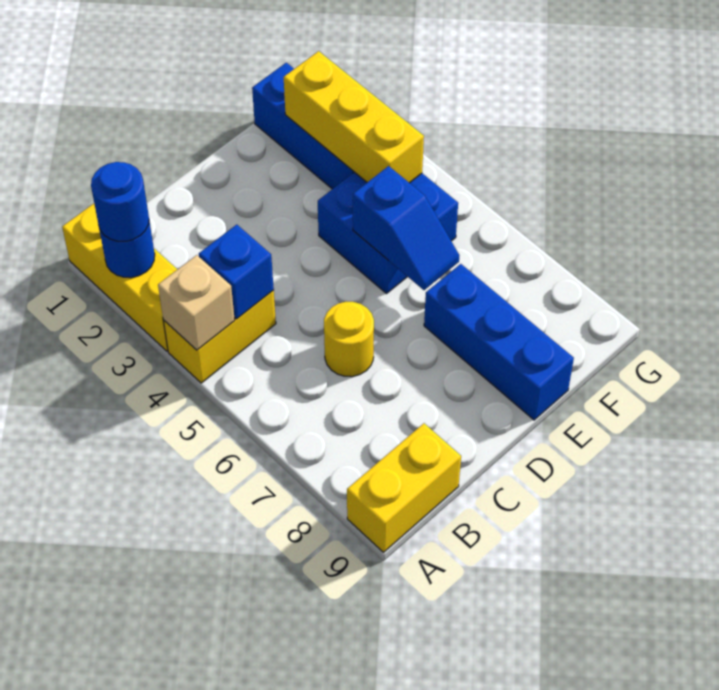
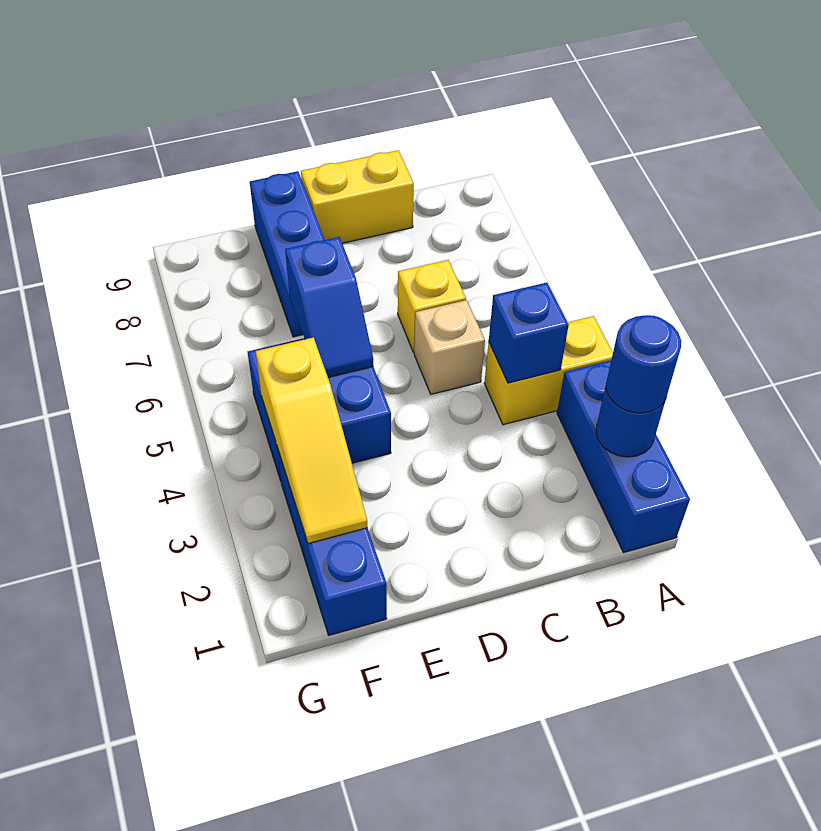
yellow 1x3 brick [62,204,177,351] -> blue 1x3 brick [557,360,690,553]
tan 1x1 brick [158,255,235,350] -> tan 1x1 brick moved to [414,300,485,394]
yellow 1x2 brick [347,423,461,552] -> yellow 1x2 brick moved to [301,150,414,243]
yellow 1x1 round brick [324,302,374,377] -> yellow 1x1 brick [398,260,466,352]
blue 1x2 slope [353,166,459,290] -> blue 1x2 slope turned to [285,237,373,377]
yellow 1x3 brick [284,51,424,183] -> yellow 1x3 slope [256,338,368,544]

